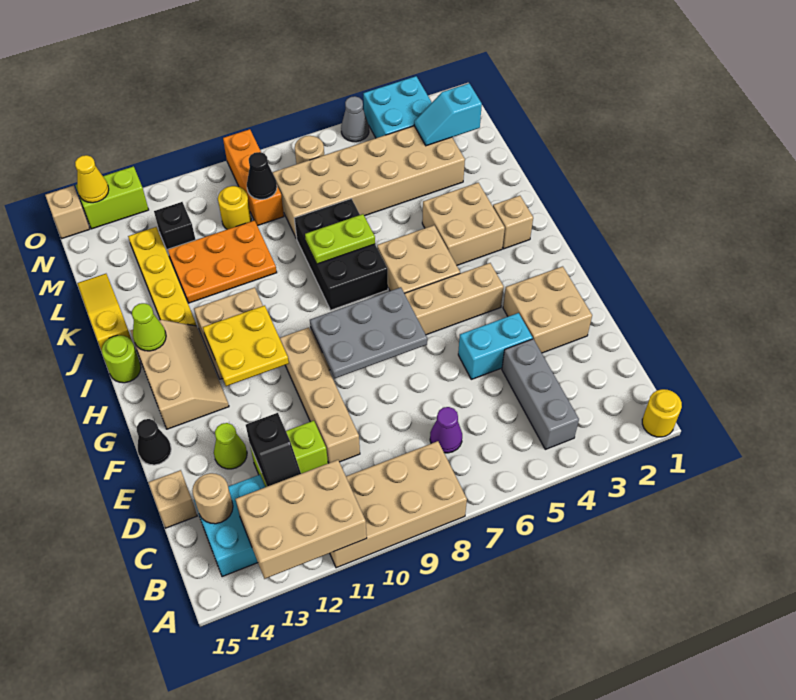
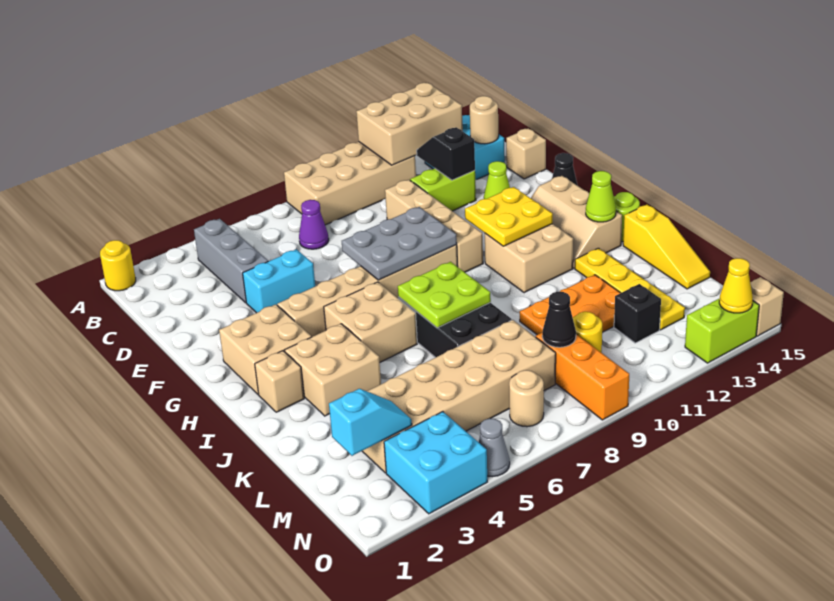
tan 2x2 brick [503,266,592,353] -> tan 2x2 brick moved to [219,304,311,395]
lime 1x2 plate [305,214,375,264] -> lime 2x2 plate [398,262,491,328]

